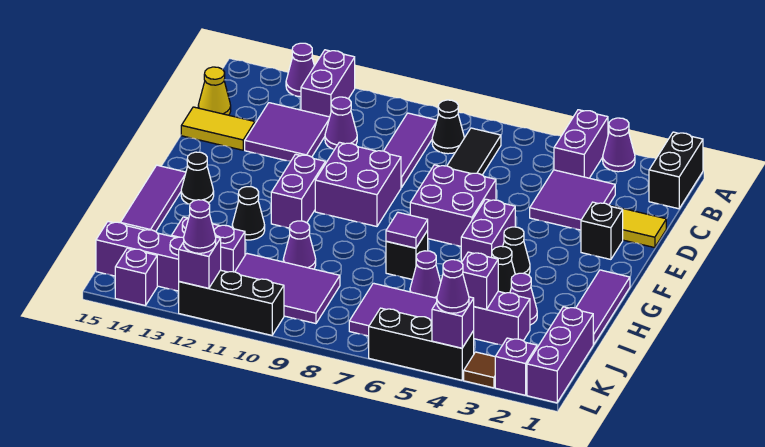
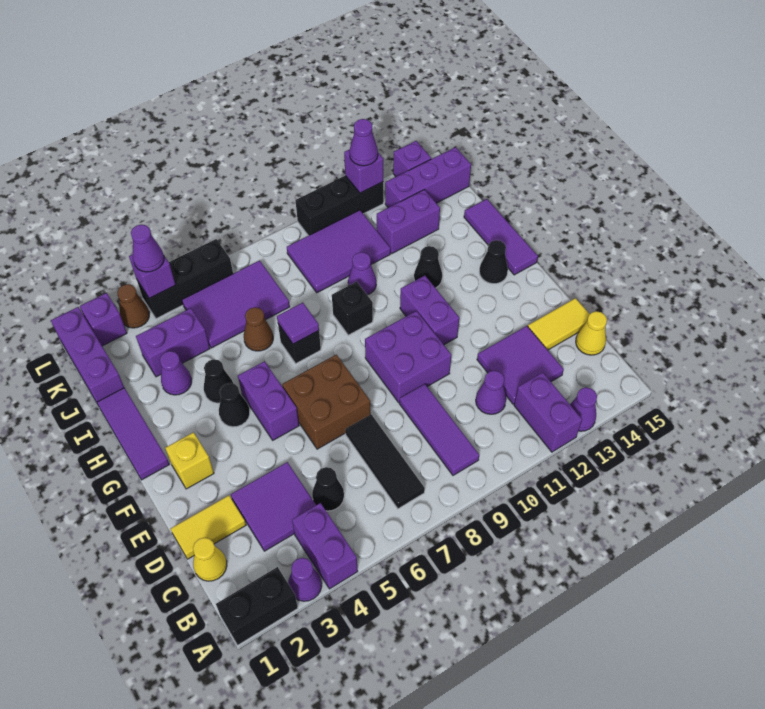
black 1x2 brick [649,132,703,209] -> black 1x2 brick turned to [216,567,298,645]
black 1x1 cone [432,100,464,154] -> black 1x1 cone moved to [312,467,344,511]
none -> yellow 1x1 cone [193,538,227,581]
black 1x1 brick [581,202,623,259] -> black 1x1 brick moved to [332,282,373,335]
purple 2x2 brick [410,165,496,246] -> brown 2x2 brick [282,355,371,449]
none -> yellow 1x1 brick [165,432,214,489]
purple 1x1 cone [410,251,441,298] -> brown 1x1 cone [244,307,273,351]
purple 1x1 brick [461,252,498,309] -> none
brown 1x1 tile [464,352,495,388] -> brown 1x1 cone [117,284,149,328]

